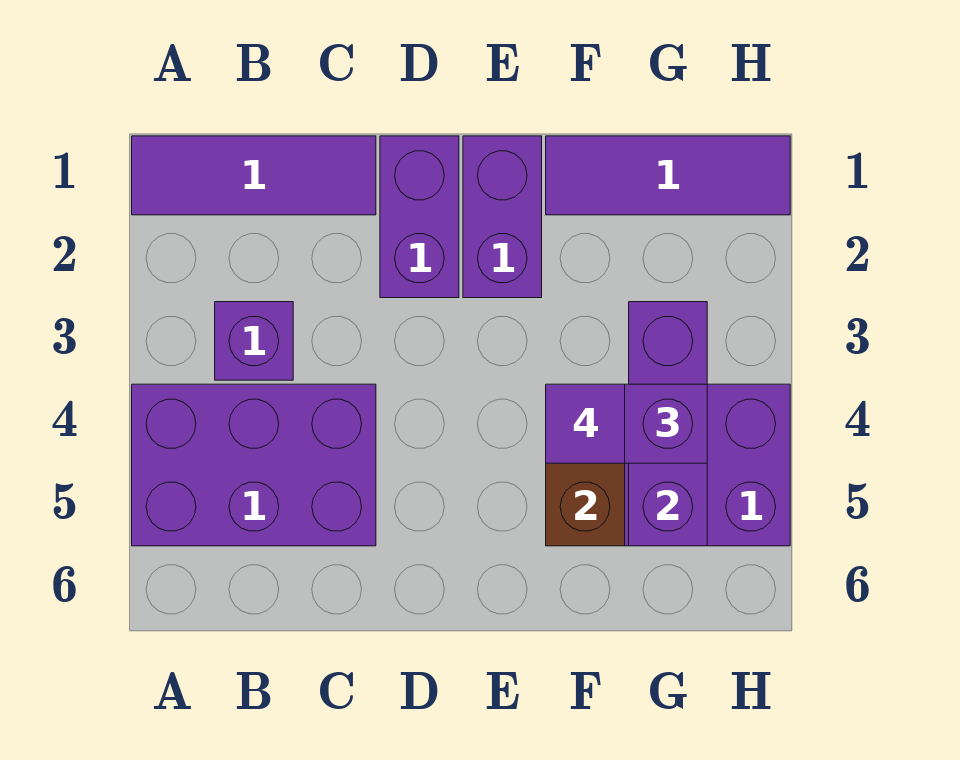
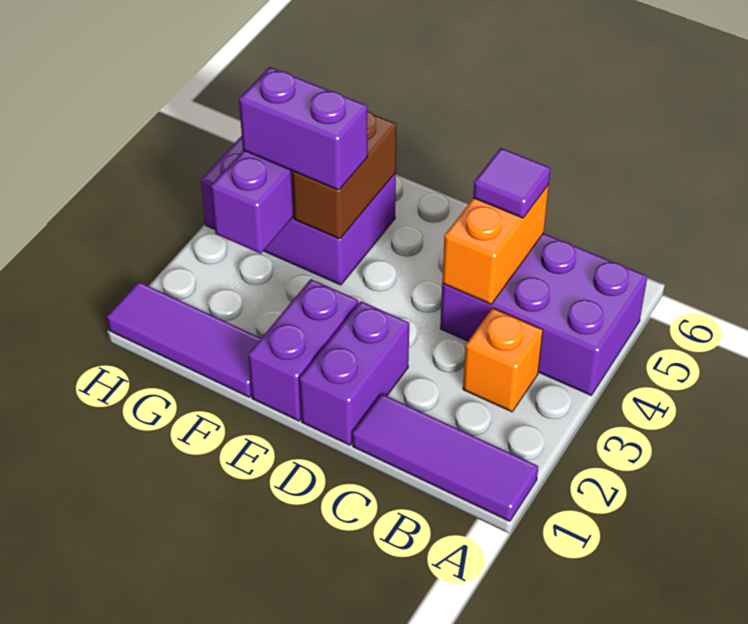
purple 1x1 brick [215,302,293,380] -> orange 1x1 brick [463,308,543,412]
none -> orange 1x2 brick [442,185,549,304]
purple 1x1 tile [546,384,625,463] -> purple 1x1 tile moved to [473,148,550,218]

